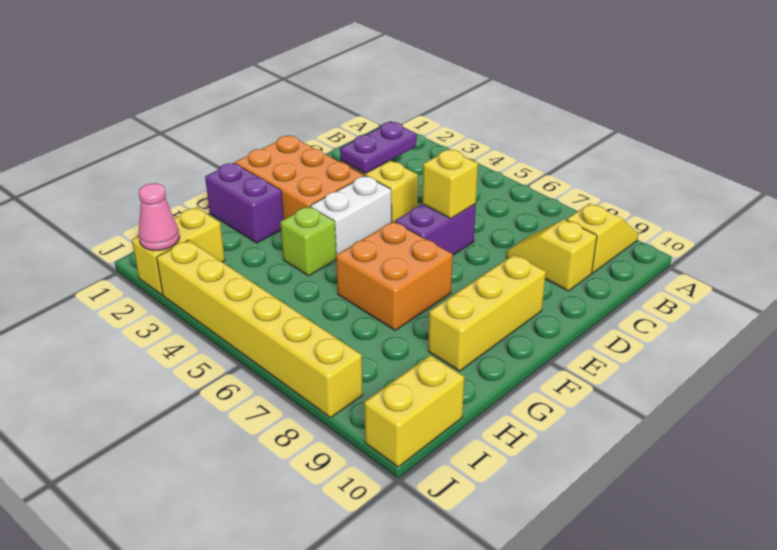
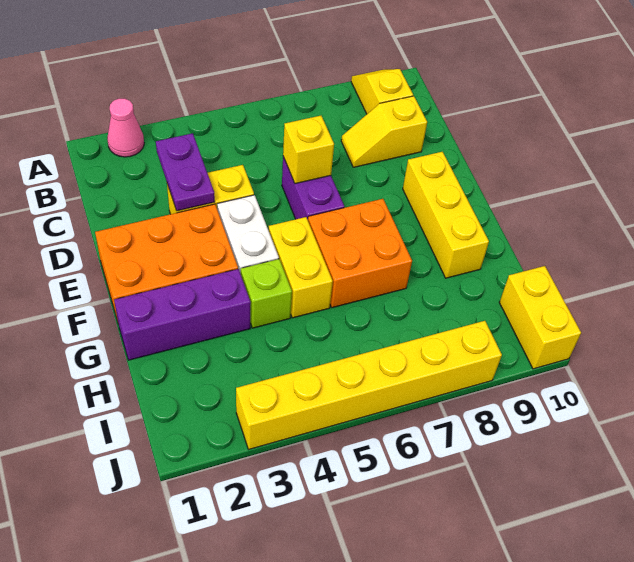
purple 1x2 brick [205,163,284,243] -> purple 1x3 brick [114,269,251,360]
yellow 1x2 brick [132,207,225,295] -> yellow 1x2 brick moved to [268,217,333,318]
pink 1x1 cone [138,183,180,251] -> pink 1x1 cone moved to [107,98,144,157]

